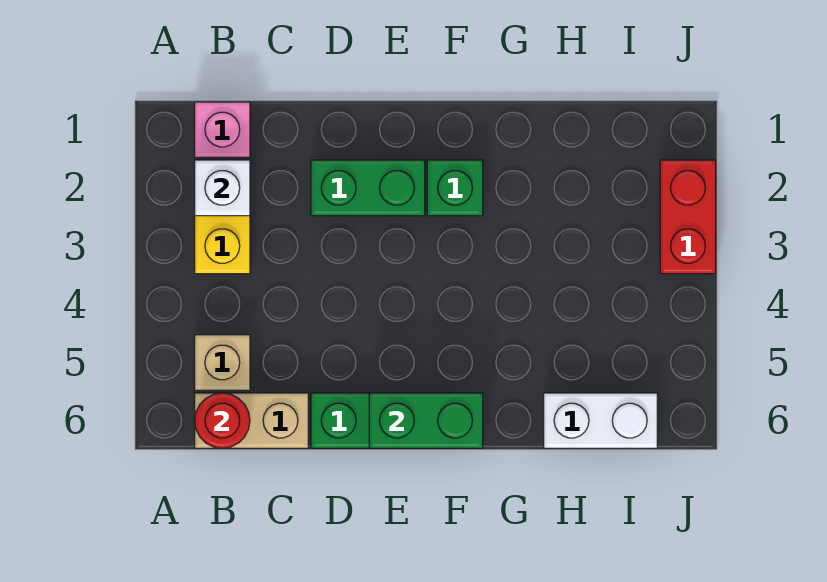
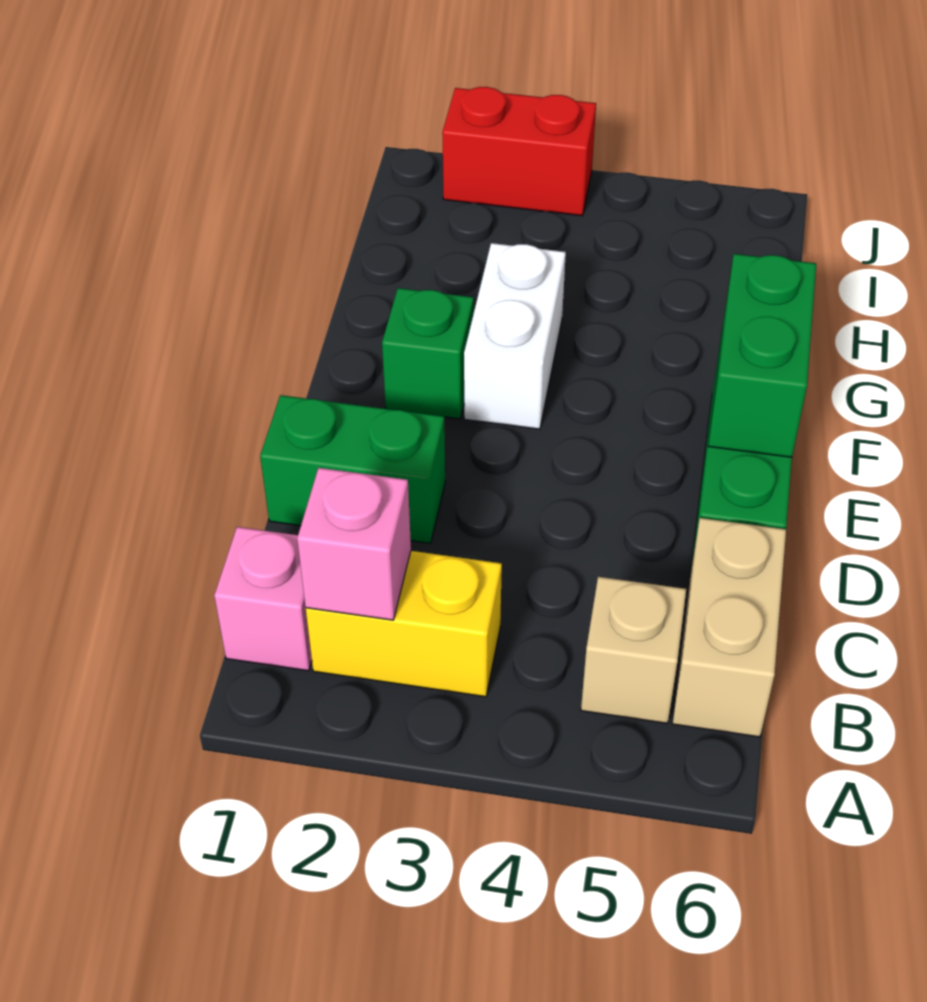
white 1x1 brick [195,160,250,216] -> pink 1x1 brick [297,468,411,620]
red 1x1 round brick [195,393,250,448] -> none
green 1x2 brick [311,160,425,216] -> green 1x2 brick turned to [260,395,445,543]
white 1x2 brick [544,393,657,448] -> white 1x2 brick moved to [464,243,566,429]

